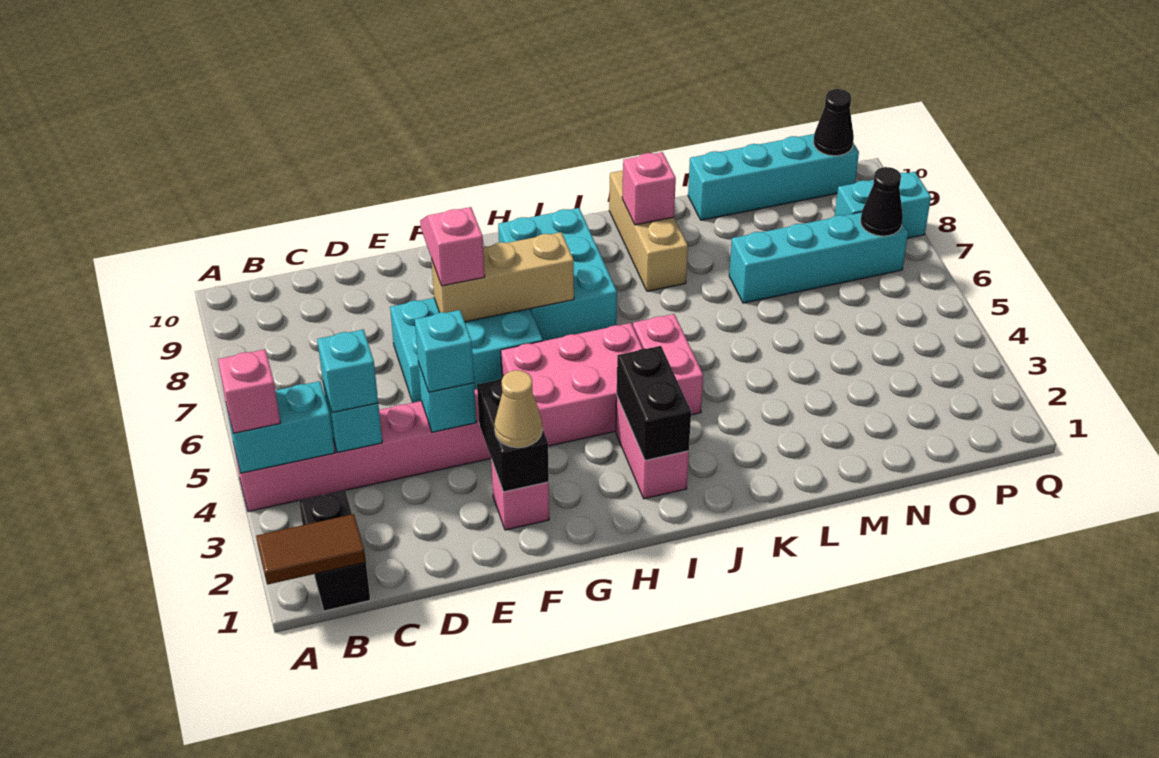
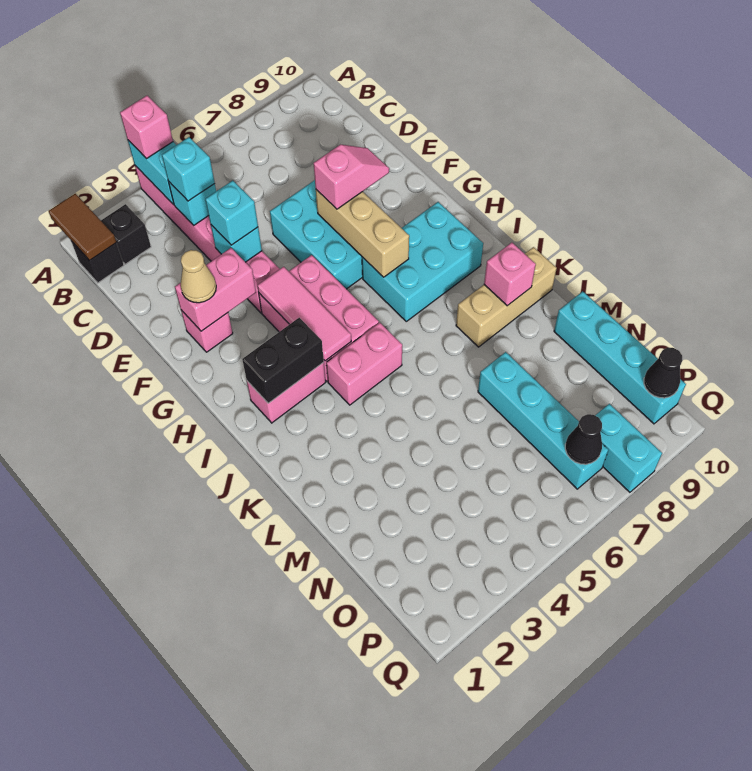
black 1x2 brick [477,379,549,492] -> pink 1x2 brick [175,248,256,331]
none -> pink 1x3 tile [257,267,351,361]

